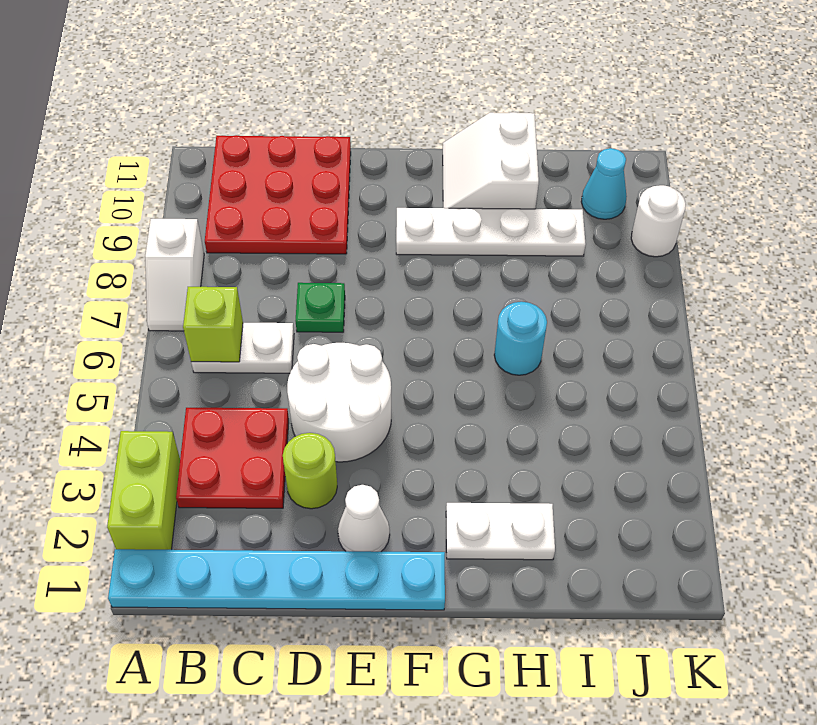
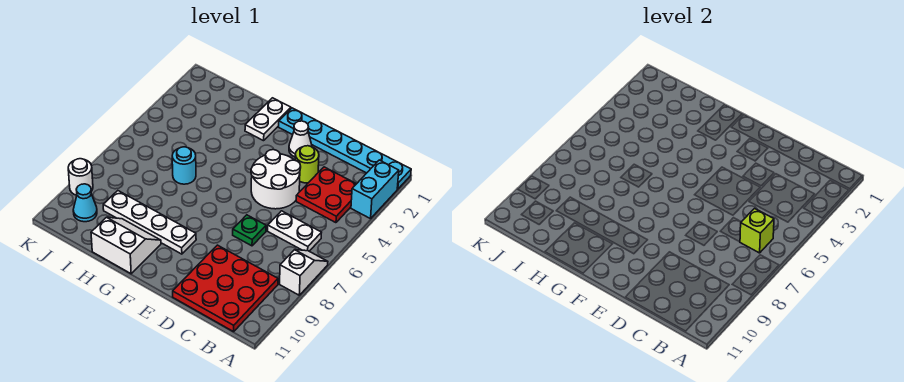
lime 1x2 brick [107,431,180,550] -> cyan 1x2 brick [351,160,399,219]
white 1x2 plate [446,503,555,560] -> white 1x2 plate turned to [245,98,291,141]
white 2x2 slope [443,112,539,209] -> white 2x2 slope turned to [91,217,161,274]

